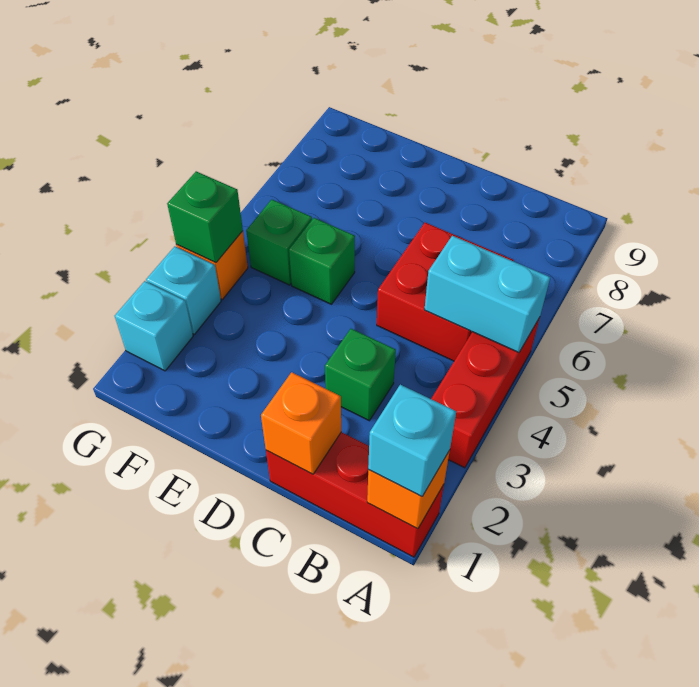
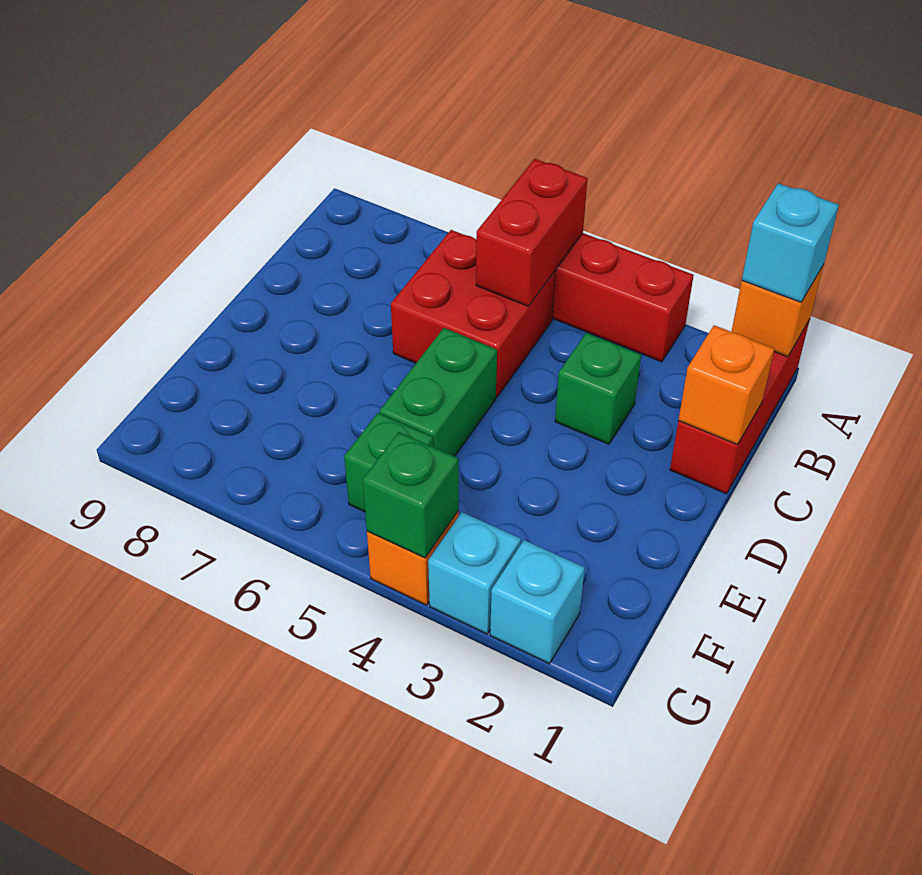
cyan 1x2 brick [424,236,550,352] -> red 1x2 brick [476,159,588,306]
green 1x1 brick [289,218,355,304] -> green 1x2 brick [380,328,497,456]

